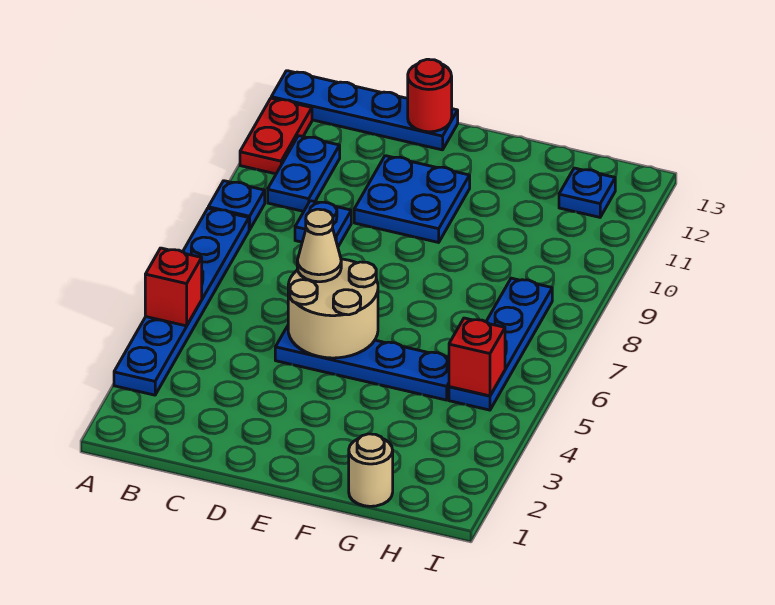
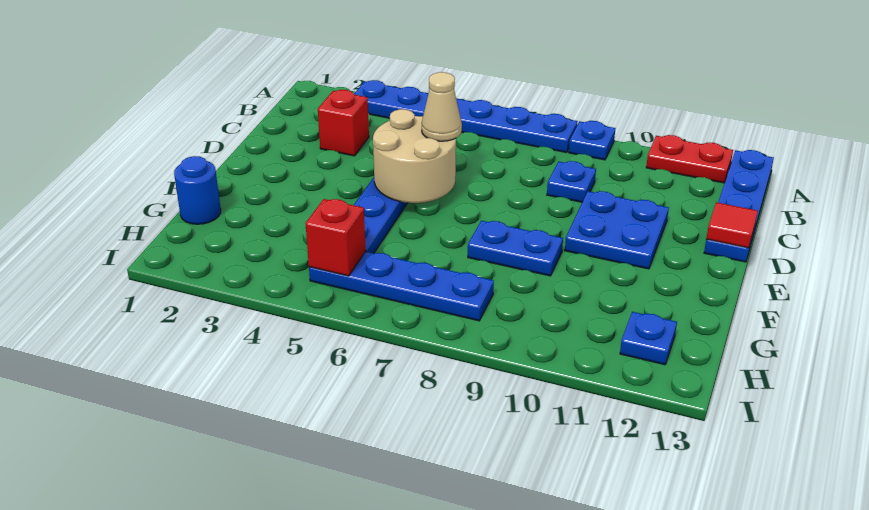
red 1x1 brick [145,248,202,326] -> red 1x1 brick moved to [318,90,369,156]
blue 1x2 plate [268,136,340,211] -> blue 1x2 plate moved to [468,221,563,276]
red 1x1 round brick [408,59,452,132] -> red 1x1 tile [706,202,758,248]
tan 1x1 round brick [349,434,393,506] -> blue 1x1 round brick [174,156,221,224]

